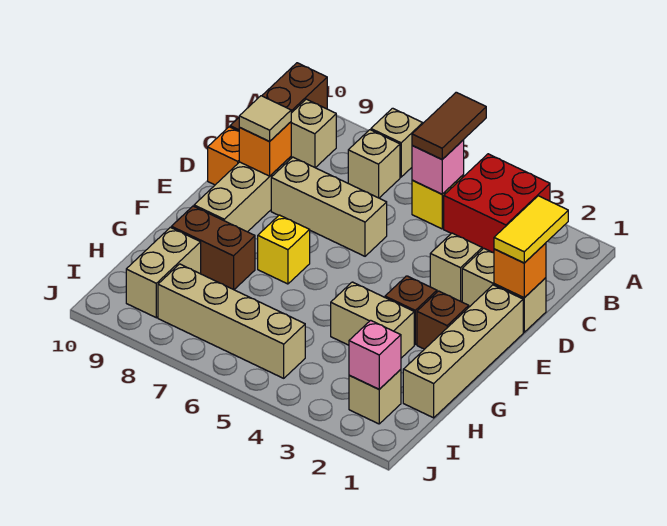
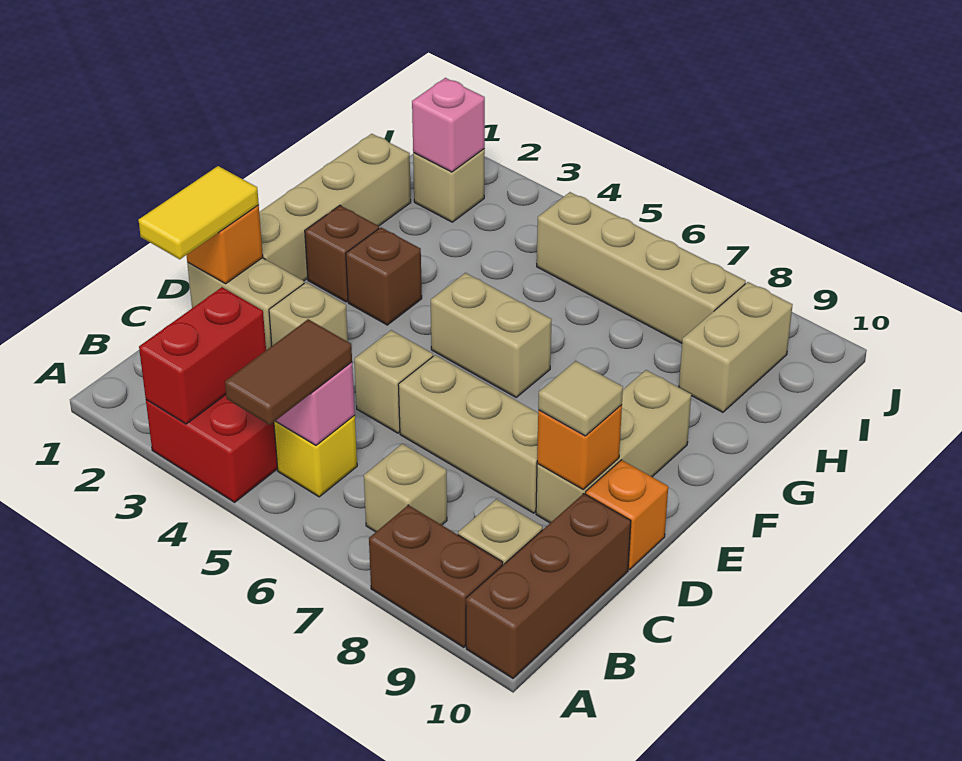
none -> red 1x2 brick [139,287,266,424]
tan 1x1 brick [371,108,423,177] -> tan 1x1 brick moved to [354,330,433,433]
yellow 1x1 brick [258,215,310,284] -> none
tan 1x2 brick [331,282,414,358] -> tan 1x2 brick moved to [431,273,552,397]
brown 1x2 brick [171,206,255,289] -> brown 1x2 brick moved to [369,505,503,647]

